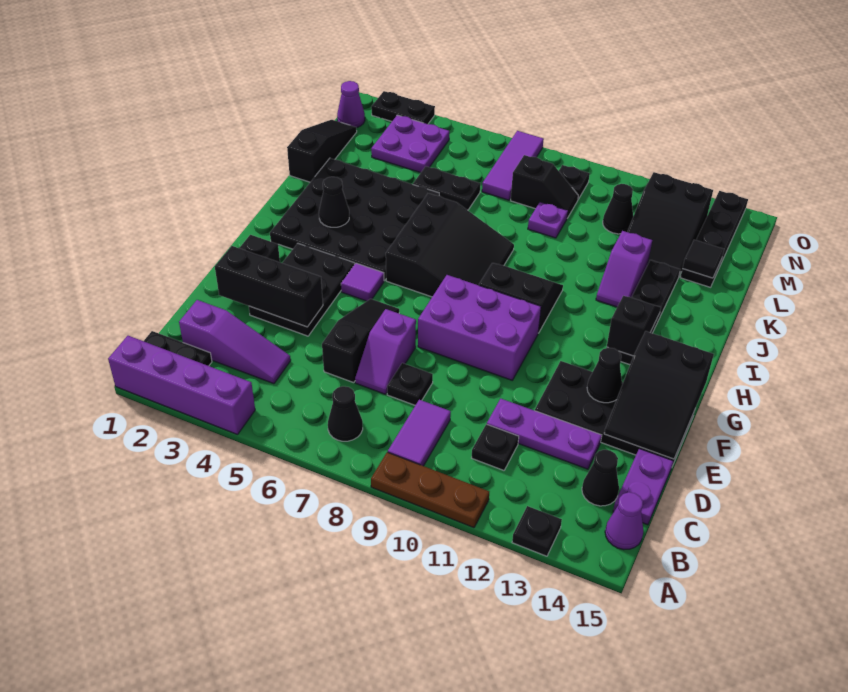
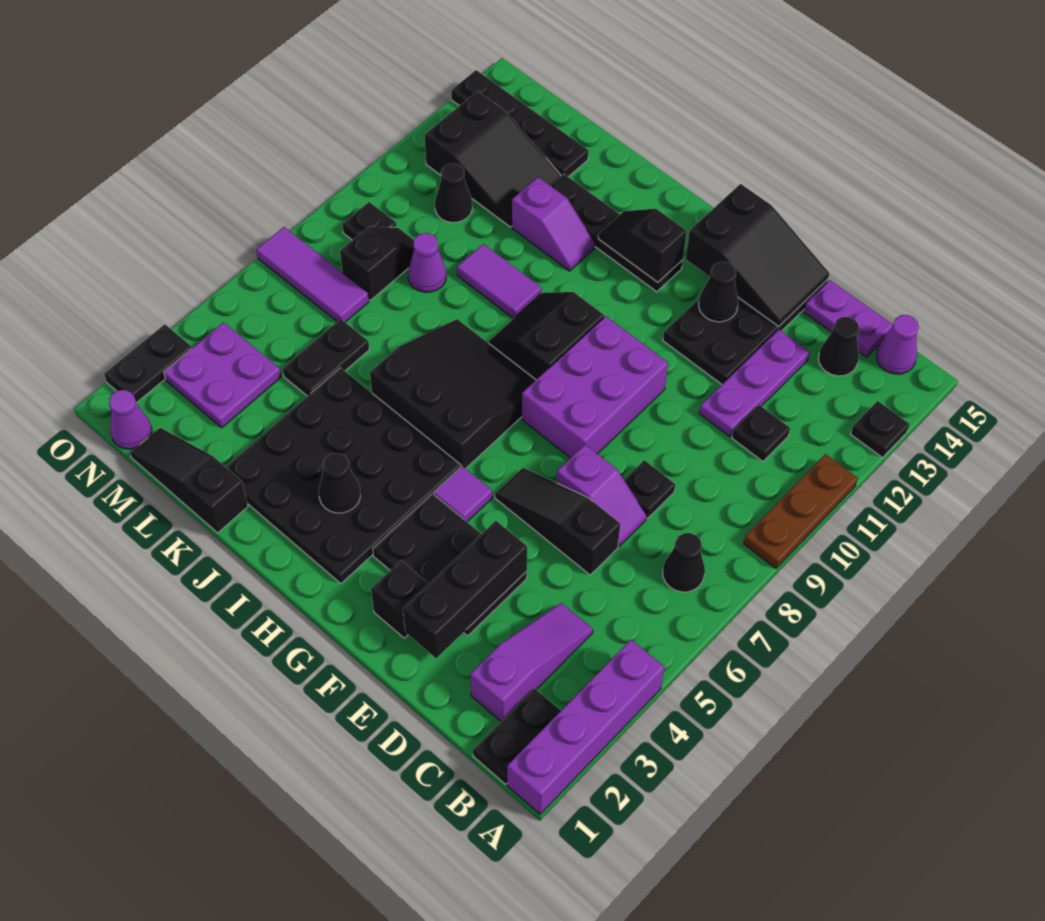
purple 1x2 tile [388,400,451,466] -> purple 1x2 tile moved to [457,244,541,319]
purple 1x1 plate [528,202,568,238] -> purple 1x1 cone [408,233,446,292]
black 1x1 tile [683,240,724,278] -> none

